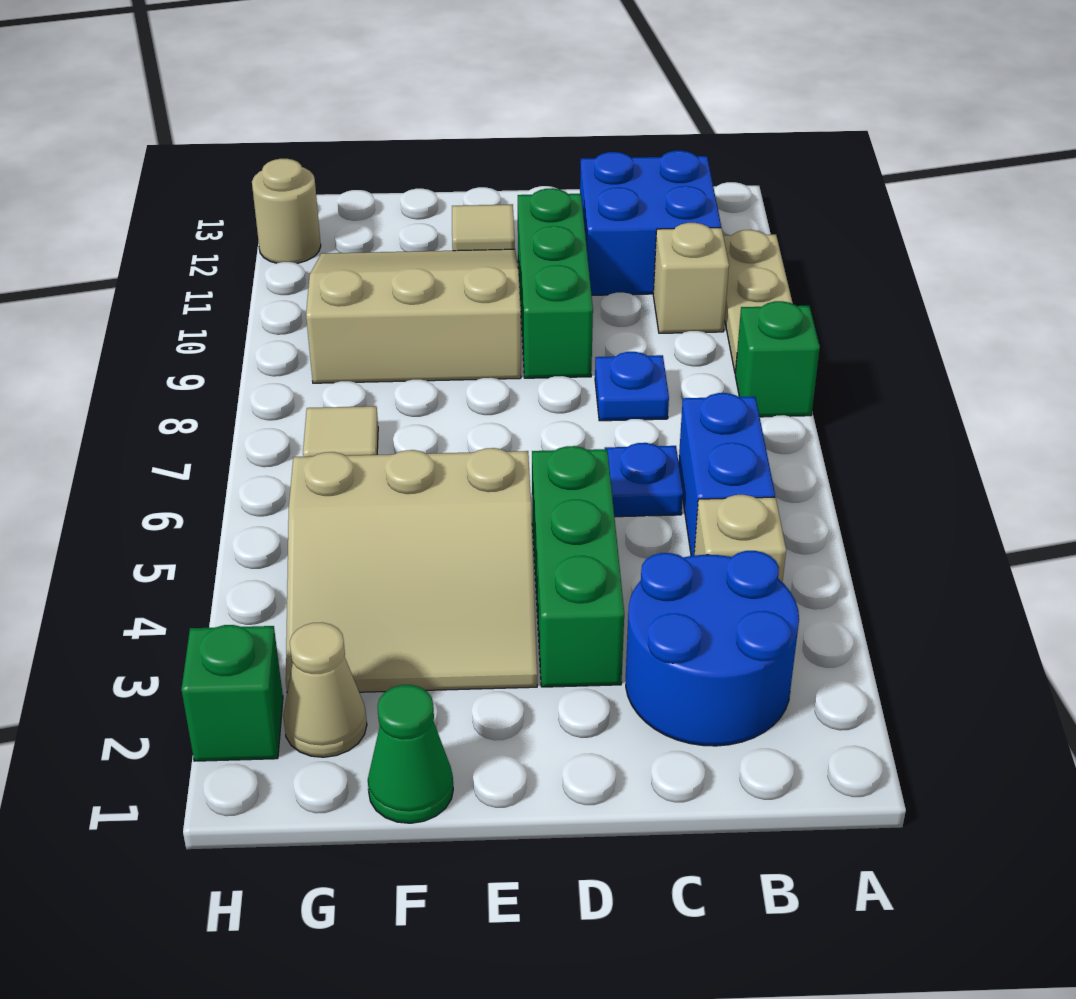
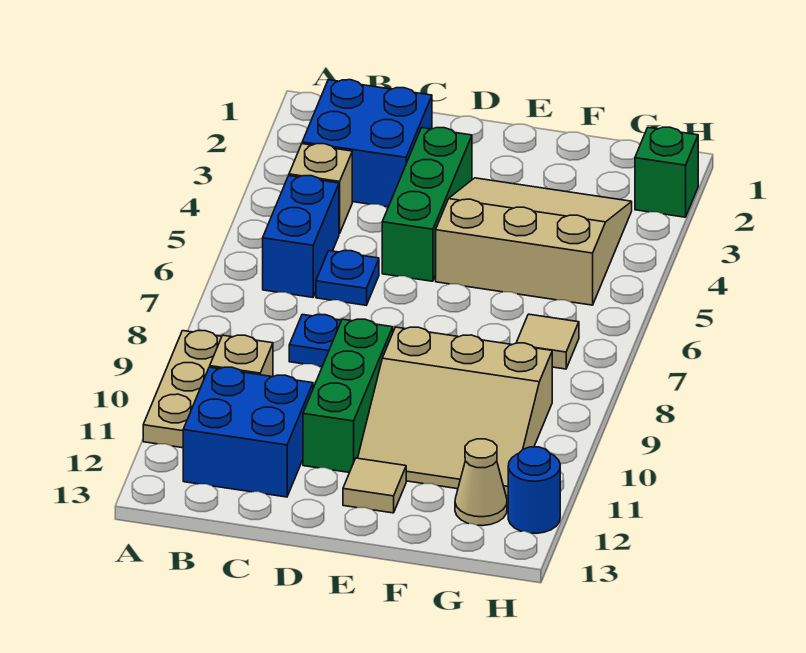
green 1x1 brick [735,301,820,417] -> none
blue 2x2 round brick [626,551,799,746] -> blue 2x2 brick [302,80,432,207]
green 1x1 cone [368,685,453,823] -> none
tan 1x1 cone [283,622,367,757] -> tan 1x1 cone moved to [455,439,507,526]
tan 1x1 round brick [252,159,321,263] -> blue 1x1 round brick [508,447,560,533]

